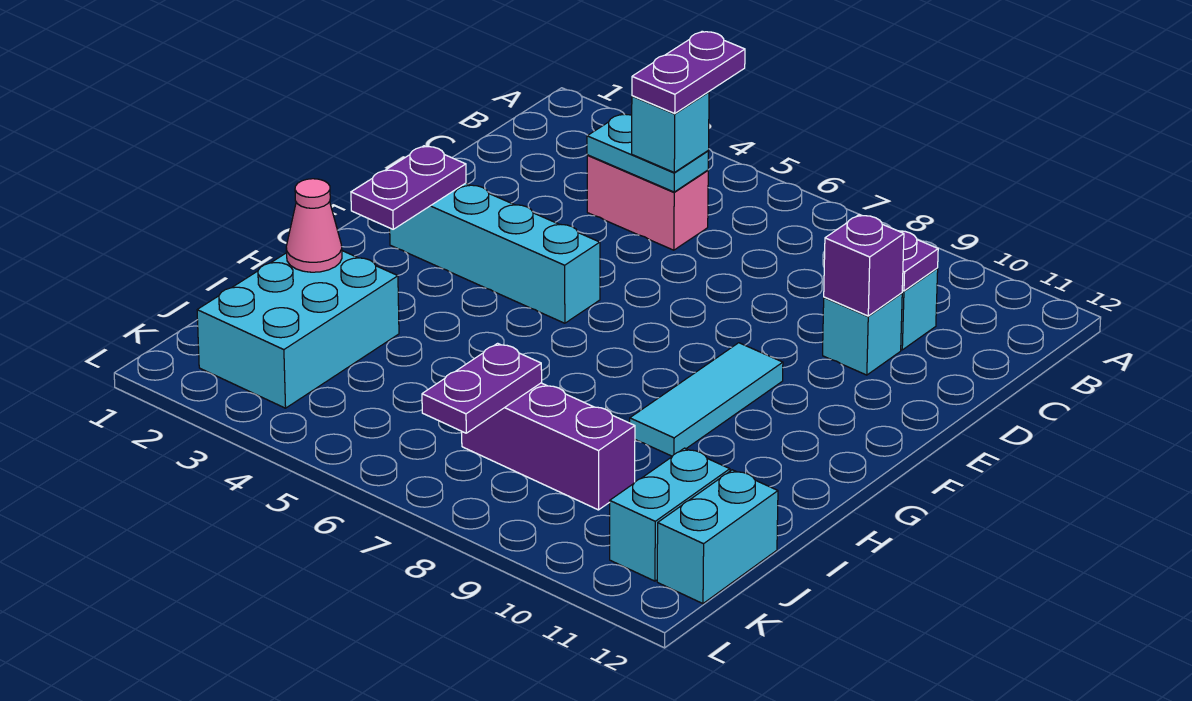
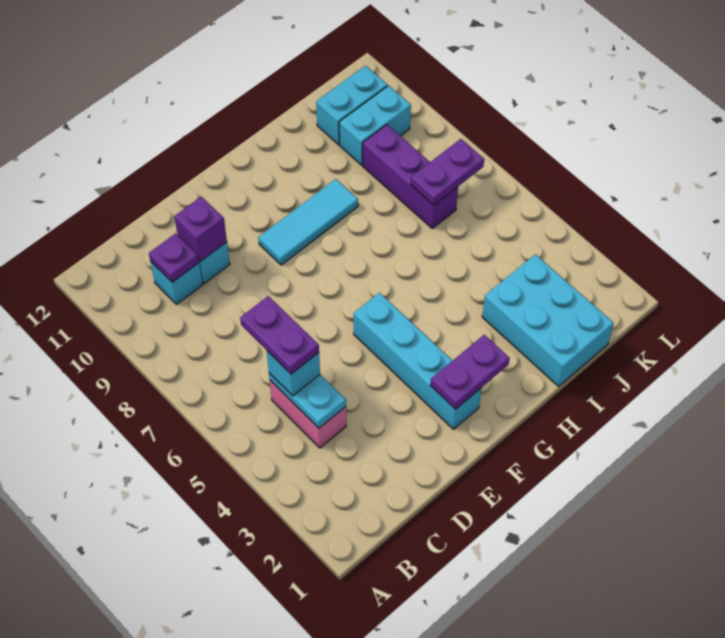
purple 1x2 plate [632,31,745,113] -> purple 1x2 plate turned to [240,296,319,374]
cyan 2x3 brick [197,251,399,408] -> cyan 2x3 brick turned to [482,254,614,386]
pink 1x1 cone [286,179,342,272] -> none
cyan 1x2 brick [657,470,778,604] -> cyan 1x2 brick moved to [339,86,411,165]

